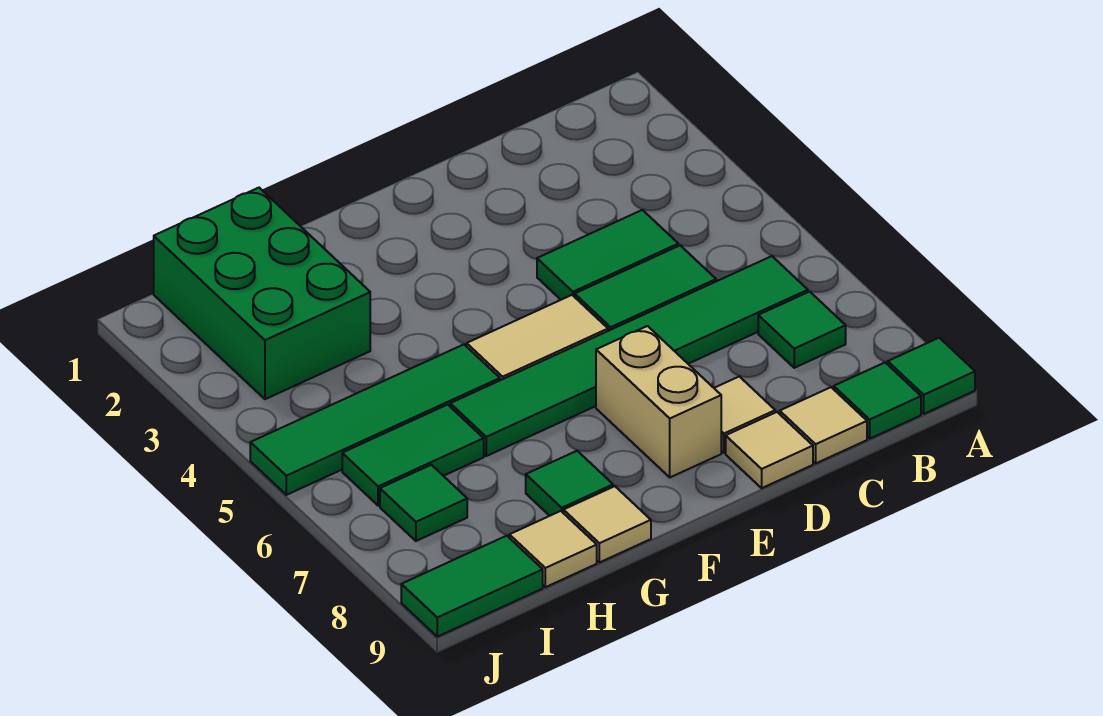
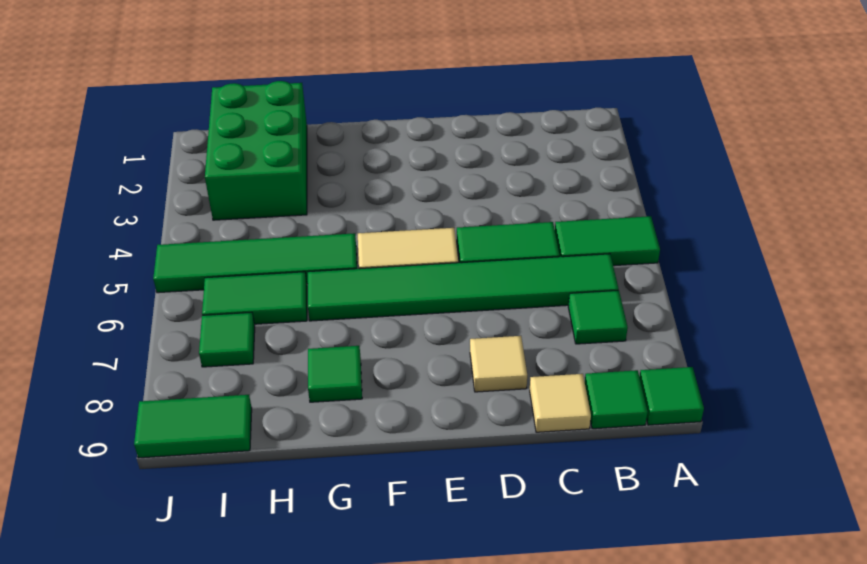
green 1x2 tile [537,210,678,300] -> green 1x2 tile moved to [555,216,660,266]
tan 1x1 tile [726,412,813,488] -> none
tan 1x2 brick [596,326,721,477] -> none
tan 1x1 tile [564,486,651,562] -> none
tan 1x1 tile [509,511,597,587] -> none

